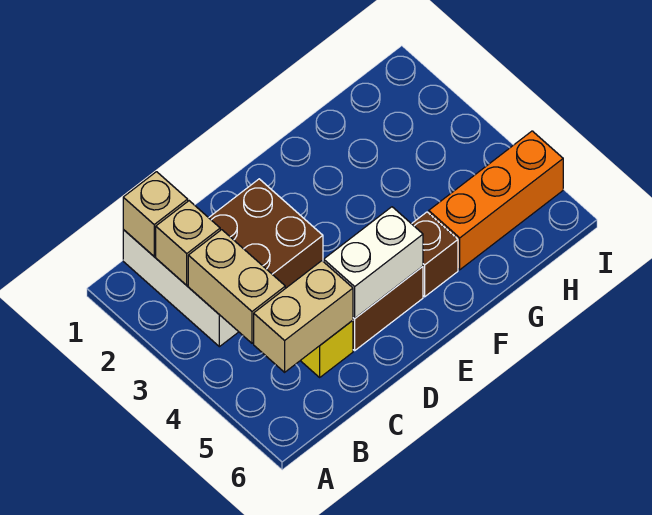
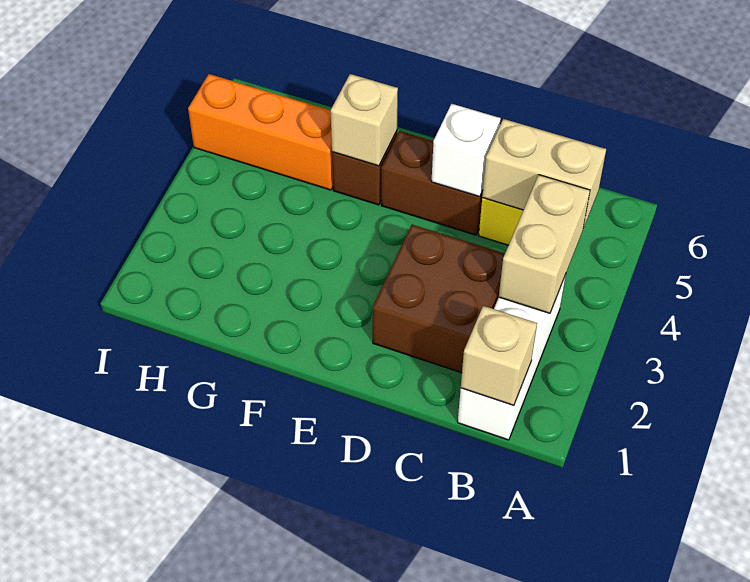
tan 1x1 brick [156,201,220,285] -> tan 1x1 brick moved to [331,74,398,166]
white 1x2 brick [324,207,423,319] -> white 1x1 brick [432,104,501,197]

